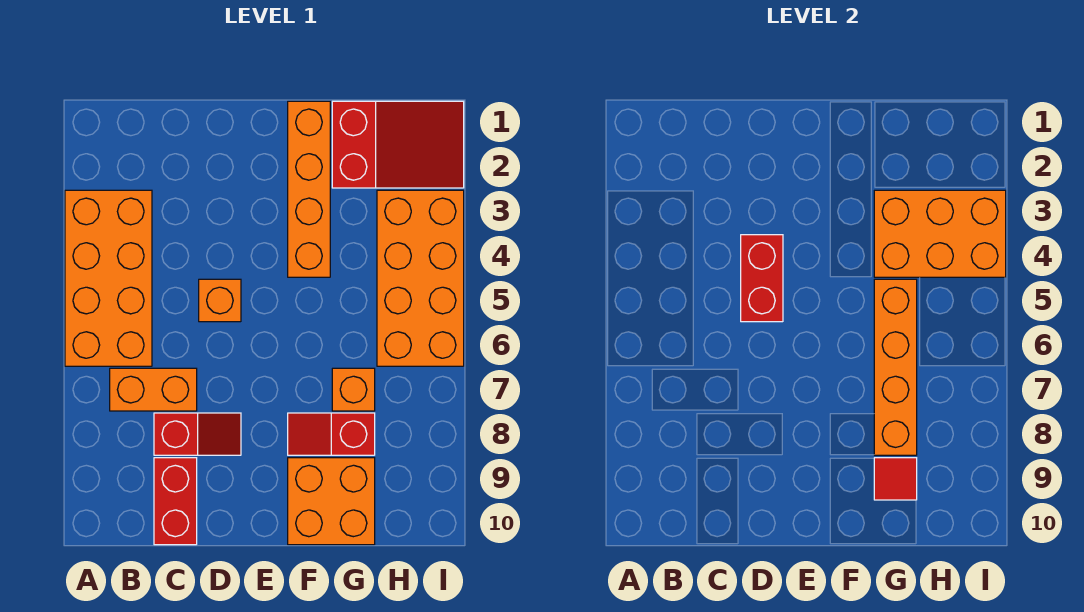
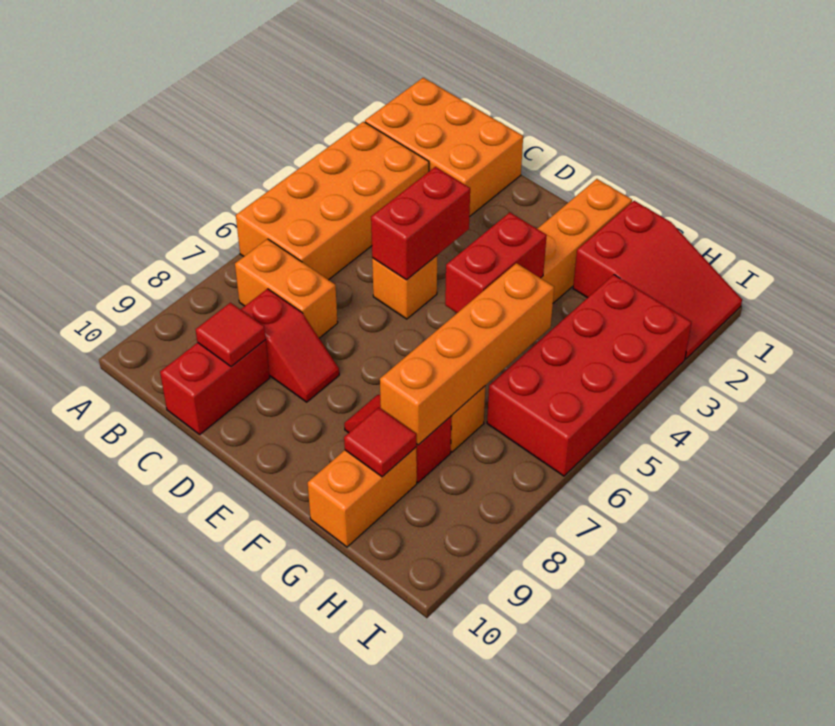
none -> red 1x1 tile [196,303,266,366]
none -> red 1x2 brick [445,212,547,313]
orange 2x2 brick [288,458,375,545] -> orange 1x2 brick [308,447,417,547]
orange 2x3 brick [874,190,1006,277] -> orange 2x3 brick moved to [365,78,523,217]
orange 2x4 brick [377,190,464,366] -> red 2x4 brick [487,275,692,476]

